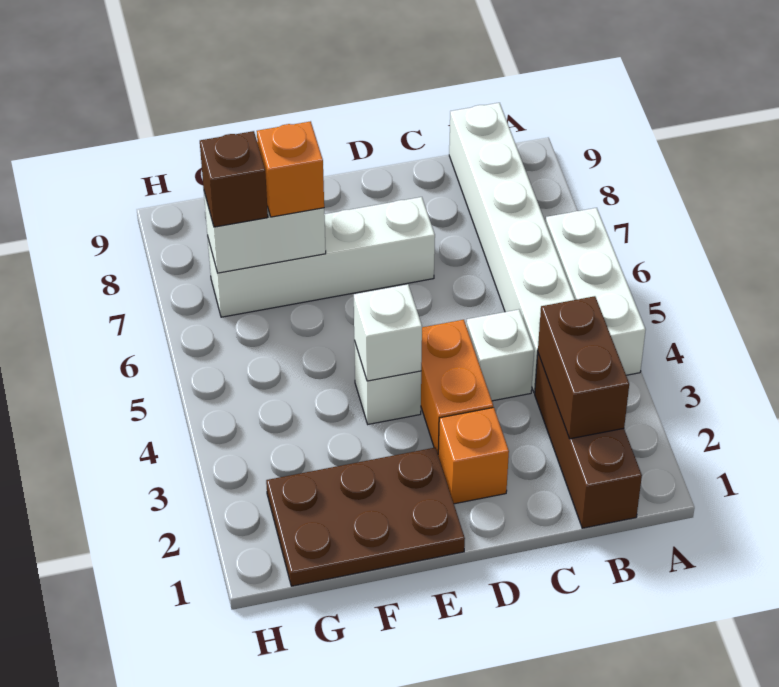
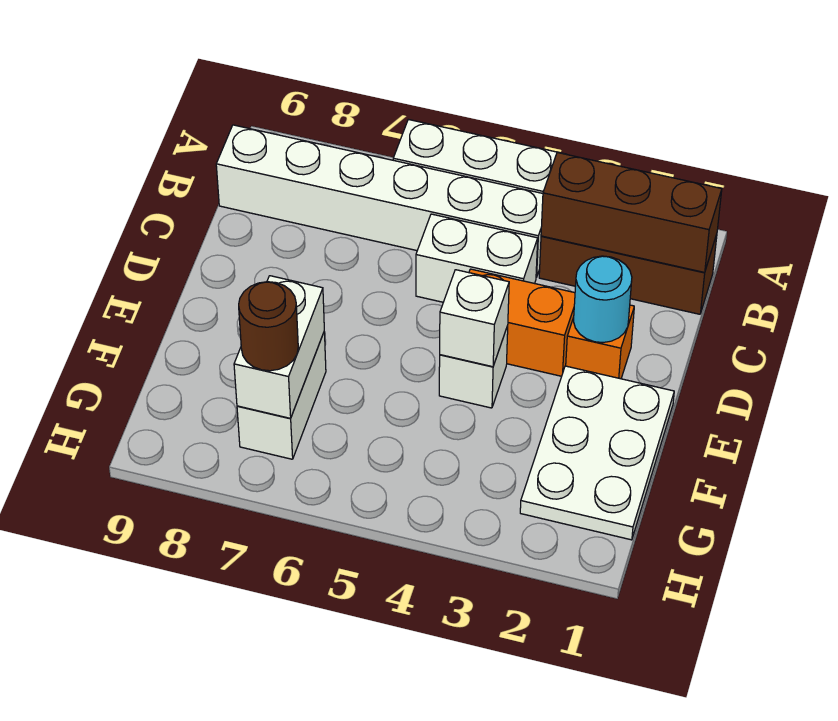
brown 1x2 brick [538,296,629,439] -> brown 1x3 brick [541,153,722,272]
white 1x1 brick [466,309,534,401] -> white 1x2 brick [416,214,538,302]
none -> cyan 1x1 round brick [574,256,632,343]
white 1x4 brick [208,197,435,317] -> white 1x2 brick [237,332,326,459]
brown 2x3 plate [266,447,465,586] -> white 2x3 plate [520,366,674,540]
orange 1x1 brick [257,121,324,217] -> none
brown 1x1 brick [200,131,268,227] -> brown 1x1 round brick [239,282,298,371]

